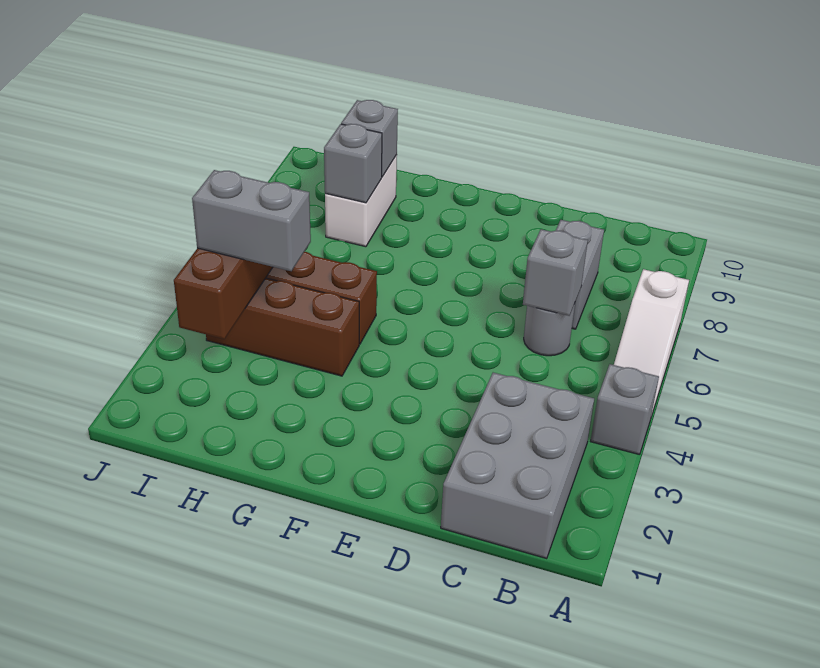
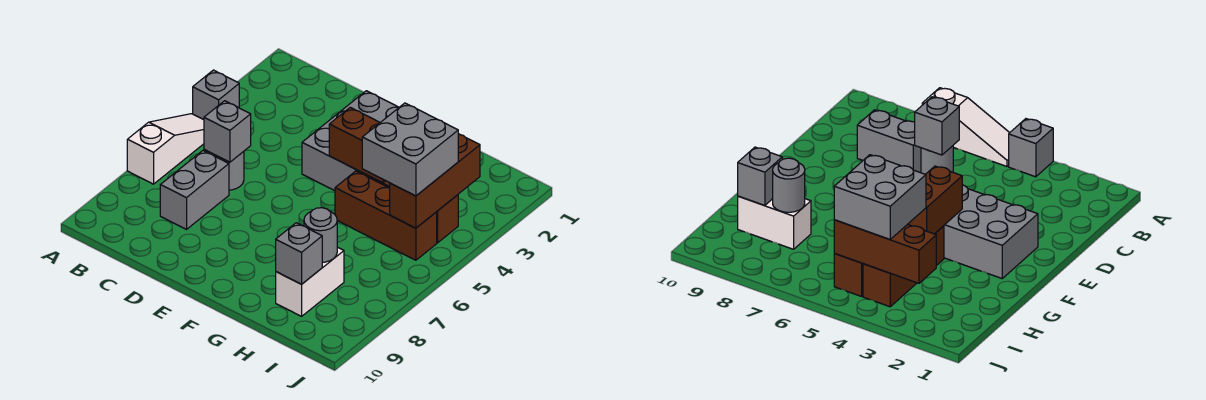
grey 2x3 brick [441,373,594,559] -> grey 2x3 brick moved to [302,91,399,191]
none -> brown 1x2 brick [329,107,385,183]
grey 1x2 brick [192,170,311,271] -> grey 2x2 brick [362,103,458,196]
grey 1x1 brick [324,124,382,203] -> grey 1x1 round brick [304,208,337,262]

